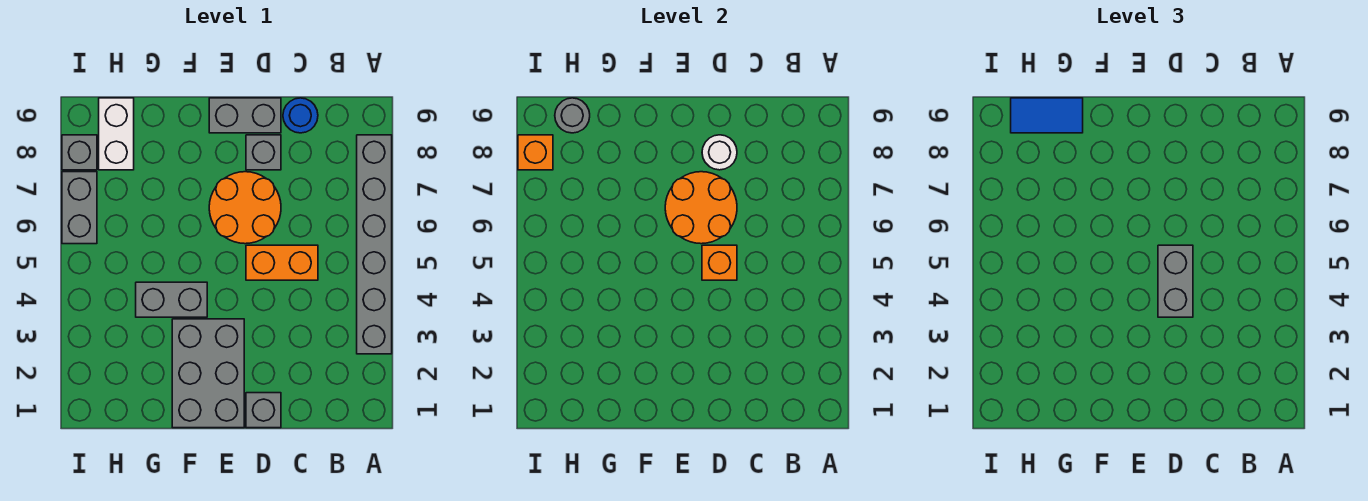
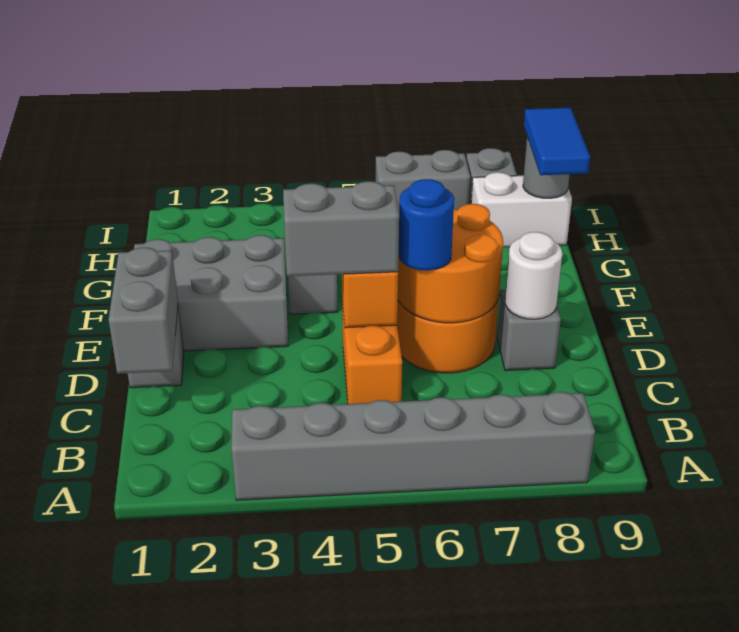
blue 1x1 round brick [283,98,318,133] -> blue 1x1 round brick moved to [399,179,454,271]
grey 1x2 brick [209,98,281,133] -> grey 1x2 brick moved to [109,247,178,374]
orange 1x1 brick [518,135,553,170] -> none

